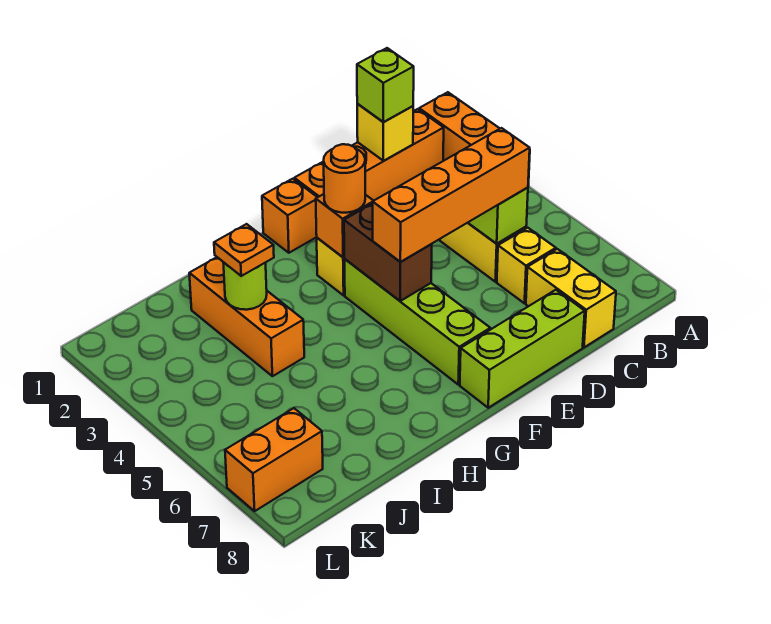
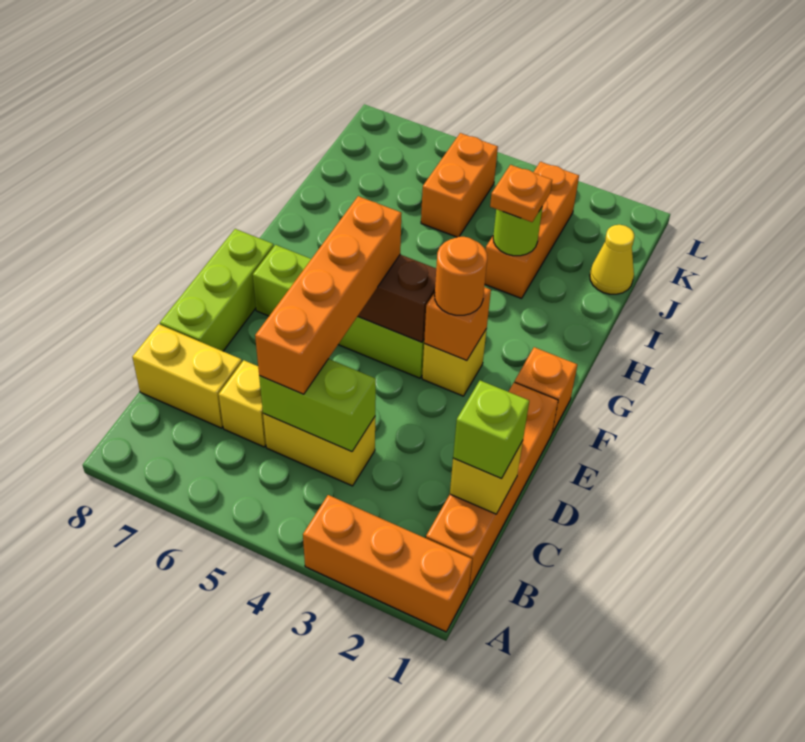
orange 1x3 brick [189,257,304,376] -> orange 1x3 brick turned to [485,162,579,299]
none -> yellow 1x1 cone [590,225,634,294]
orange 1x2 brick [225,408,323,511] -> orange 1x2 brick moved to [421,133,498,237]

